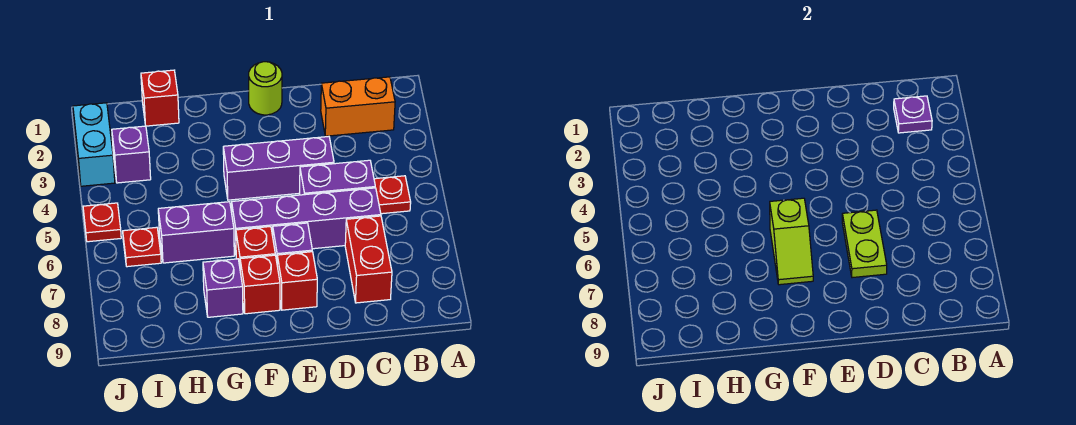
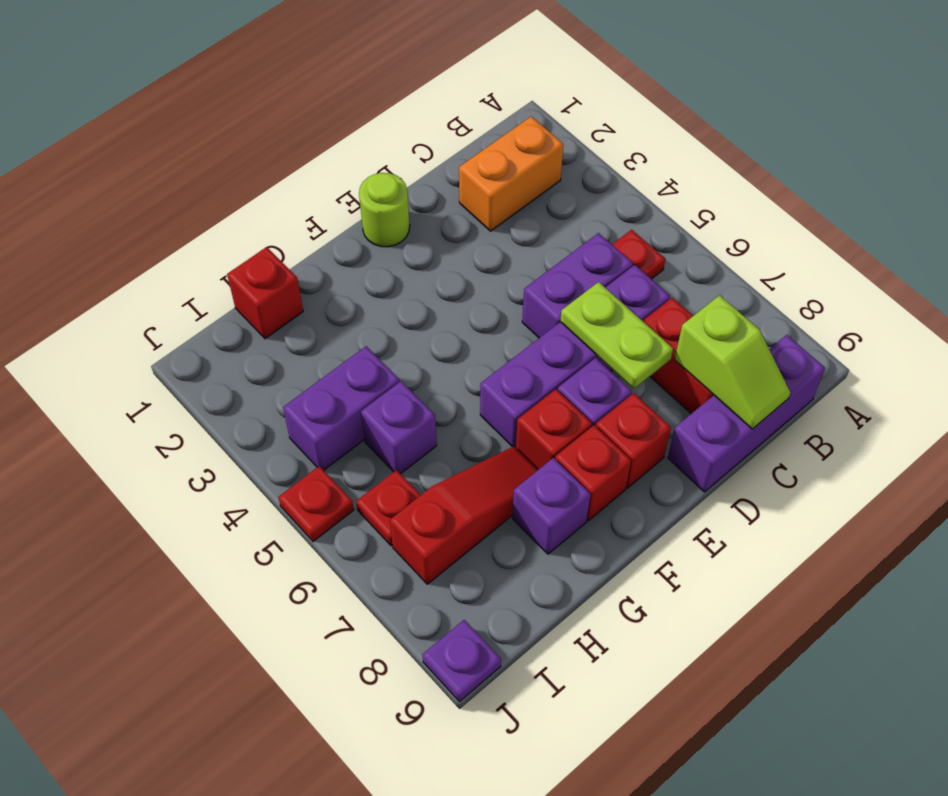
purple 1x1 plate [894,96,932,133] -> purple 1x1 plate moved to [423,620,501,702]
purple 1x3 brick [223,137,334,200] -> purple 1x3 brick moved to [668,335,825,492]
lime 1x2 slope [770,198,813,285] -> lime 1x2 slope moved to [675,295,790,429]
purple 1x2 brick [158,202,234,263] -> purple 1x2 brick moved to [283,346,400,470]
none -> red 1x3 slope [390,446,538,584]
purple 1x1 brick [112,126,151,183] -> purple 1x1 brick moved to [361,381,437,474]
cyan 1x2 brick [73,103,115,186] -> none

